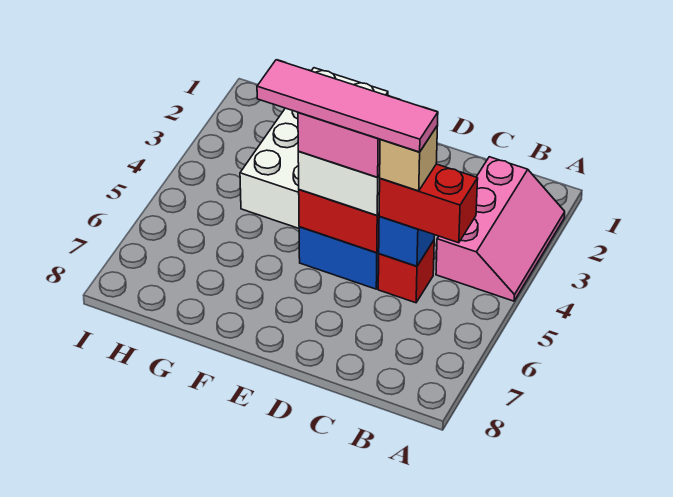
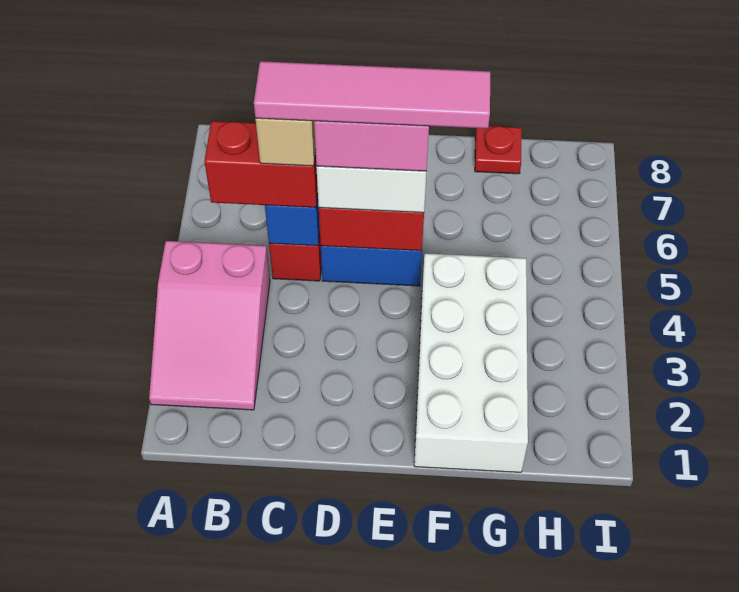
pink 2x3 slope [436,157,565,301] -> pink 2x3 slope turned to [149,241,270,410]
none -> red 1x1 plate [475,126,521,174]

